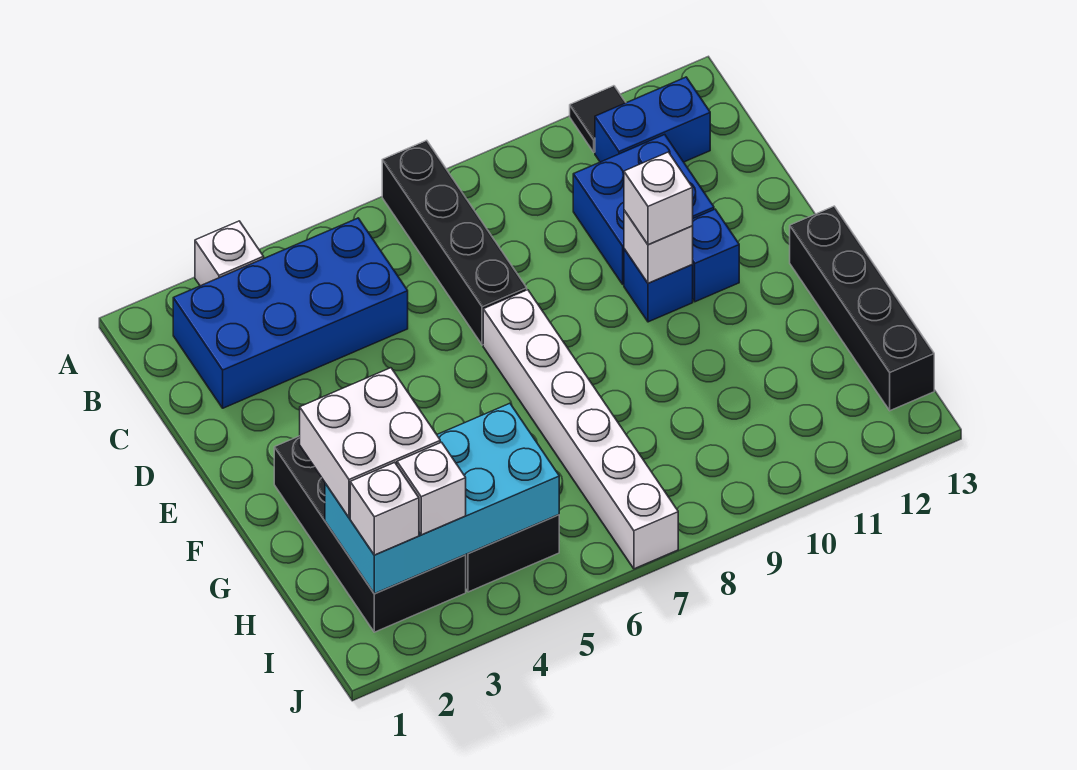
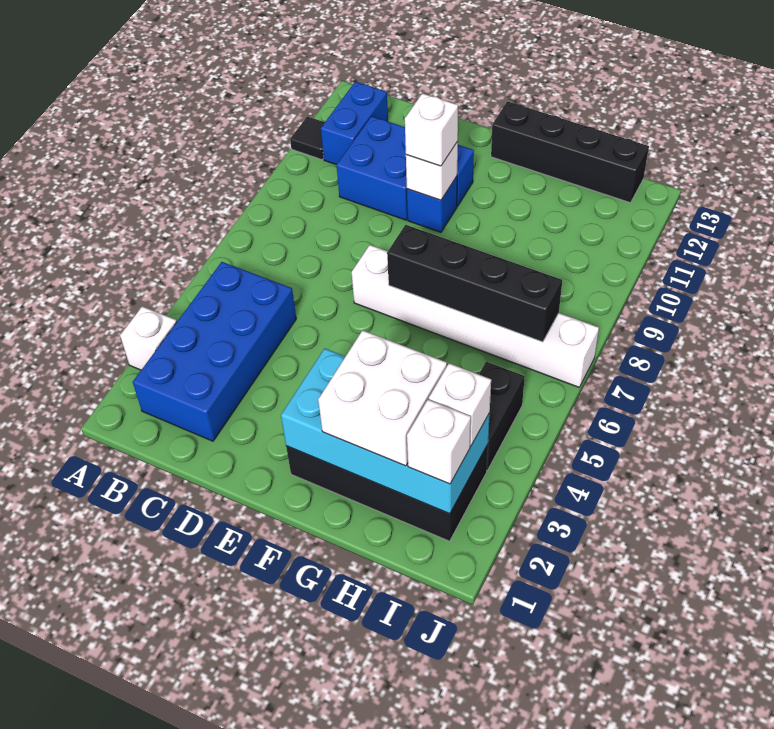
black 1x4 brick [382,140,527,345] -> black 1x4 brick moved to [387,225,562,342]
cyan 2x4 brick [325,403,559,594] -> cyan 2x4 brick turned to [281,348,490,514]

